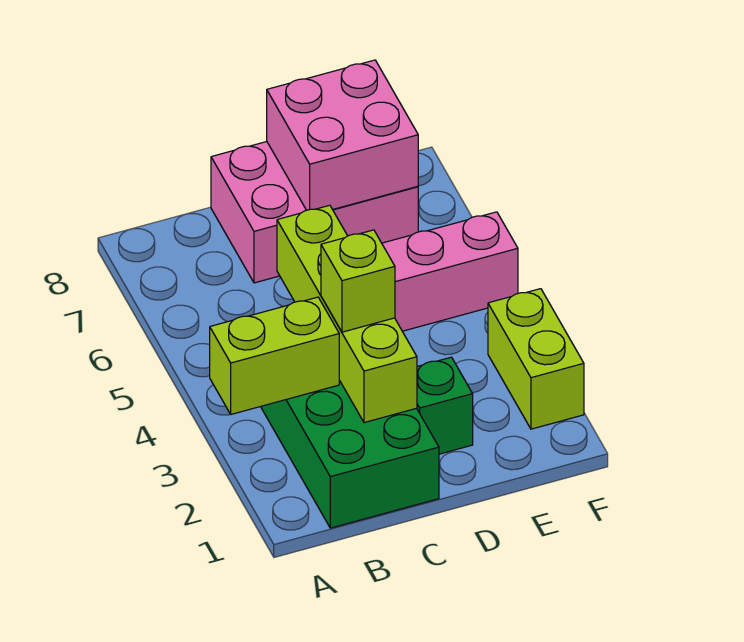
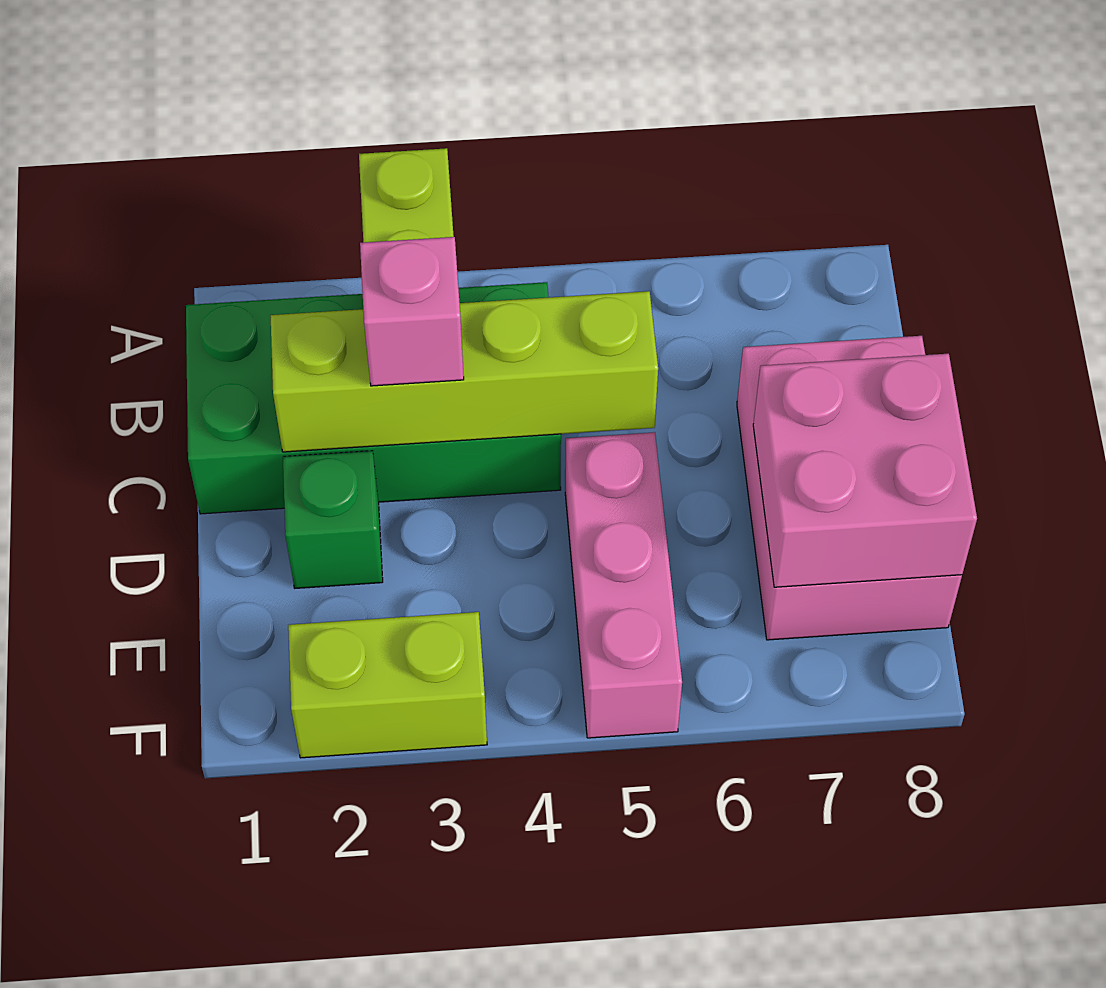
lime 1x1 brick [321,230,395,332] -> pink 1x1 brick [360,237,464,386]

